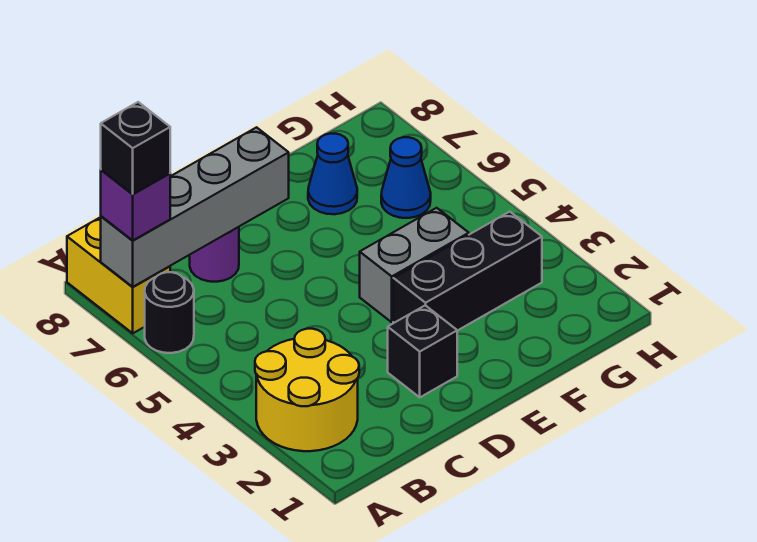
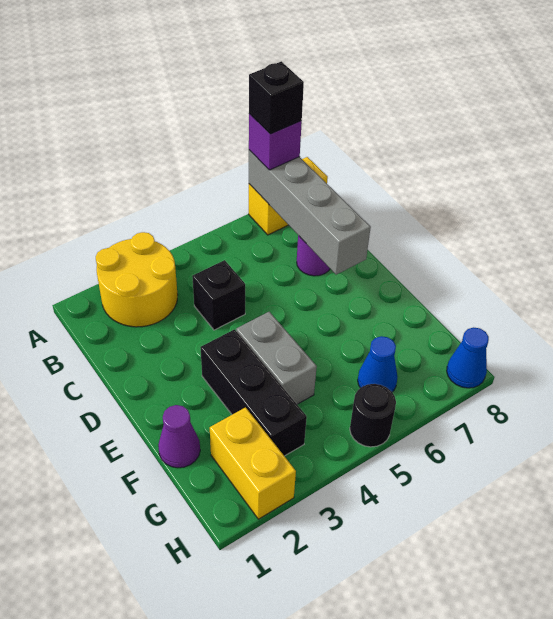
black 1x1 round brick [145,272,194,353] -> black 1x1 round brick moved to [350,384,396,447]
black 1x1 brick [388,305,457,397] -> black 1x1 brick moved to [192,260,245,330]
none -> purple 1x1 cone [158,405,200,468]
blue 1x1 cone [308,134,357,214] -> blue 1x1 cone moved to [447,327,489,388]
none -> yellow 1x2 brick [210,407,296,519]

